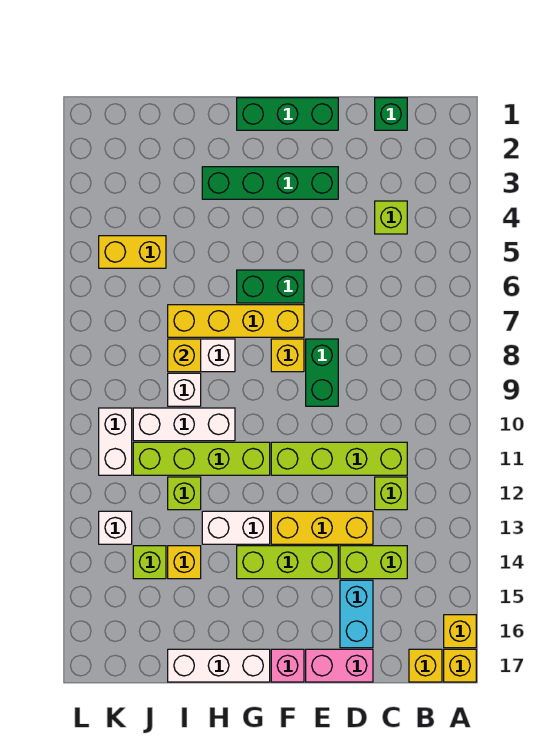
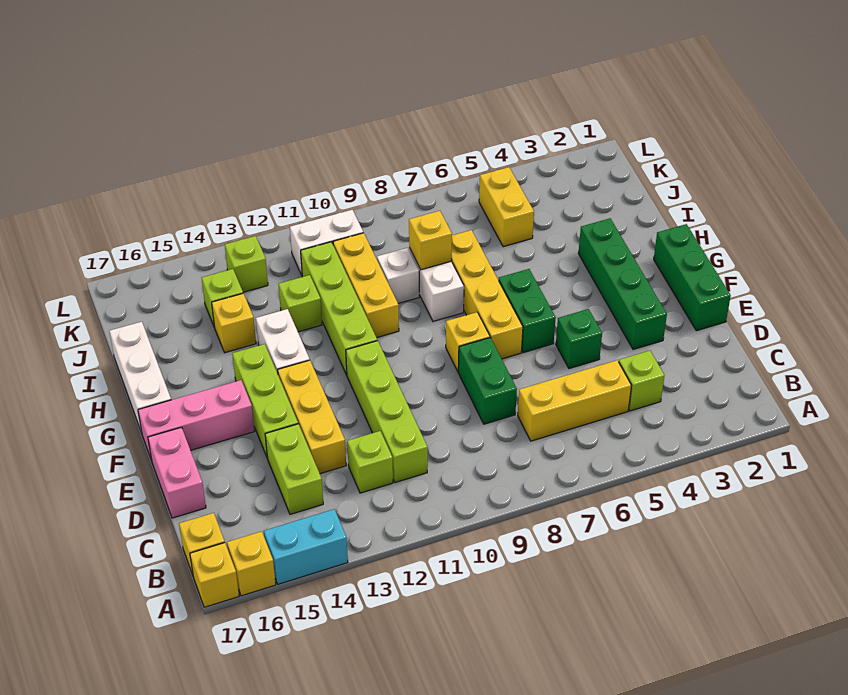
green 1x1 brick [375,98,407,130] -> green 1x1 brick moved to [556,309,602,369]
none -> yellow 1x3 brick [518,360,631,441]
cyan 1x2 brick [340,580,373,648] -> cyan 1x2 brick moved to [264,509,348,584]
green 1x2 brick [306,339,338,406] -> green 1x2 brick turned to [458,338,517,424]
pink 1x1 brick [271,649,304,682] -> pink 1x3 brick [138,380,254,461]
white 1x3 brick [133,408,235,441] -> yellow 1x3 brick [333,233,399,338]
white 1x1 brick [99,511,132,544] -> lime 1x1 brick [225,236,268,292]

